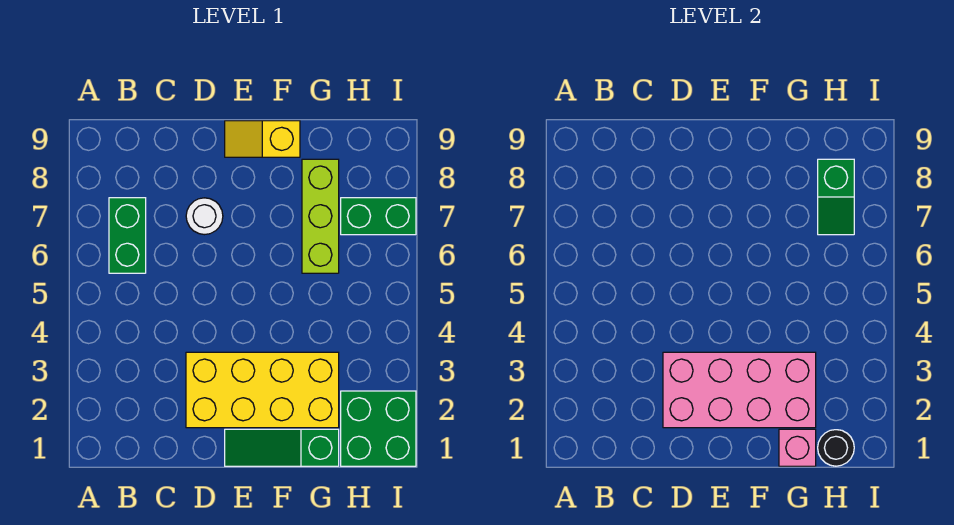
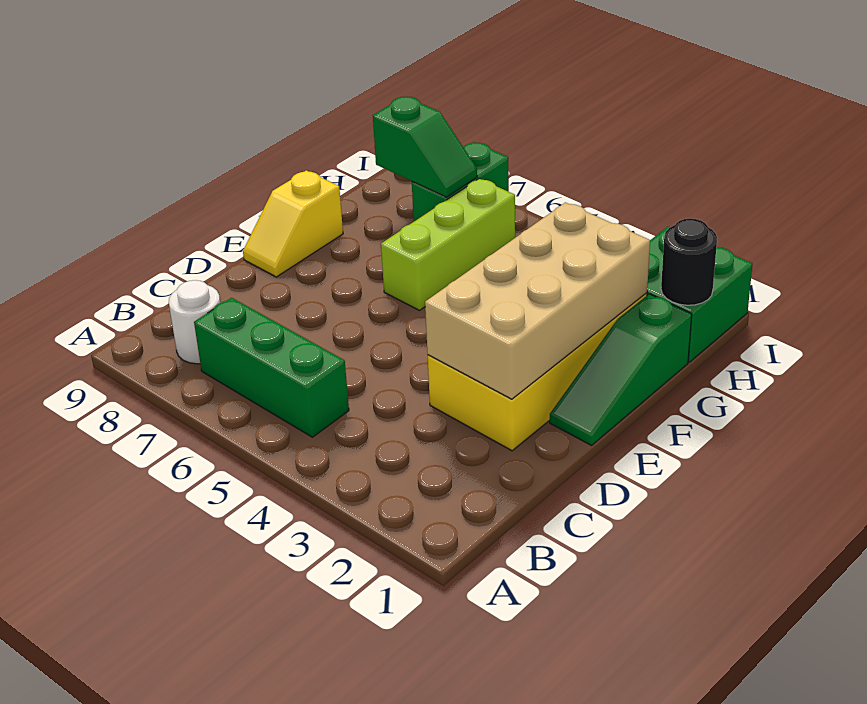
green 1x2 brick [109,198,146,273] -> green 1x3 brick [194,298,349,437]
pink 2x4 brick [663,352,816,428] -> tan 2x4 brick [425,202,650,399]
white 1x1 round brick [186,198,223,235] -> white 1x1 round brick moved to [169,280,220,364]
pink 1x1 brick [779,429,816,466] -> none
lime 1x3 brick [302,159,339,273] -> lime 1x3 brick turned to [381,179,515,310]

